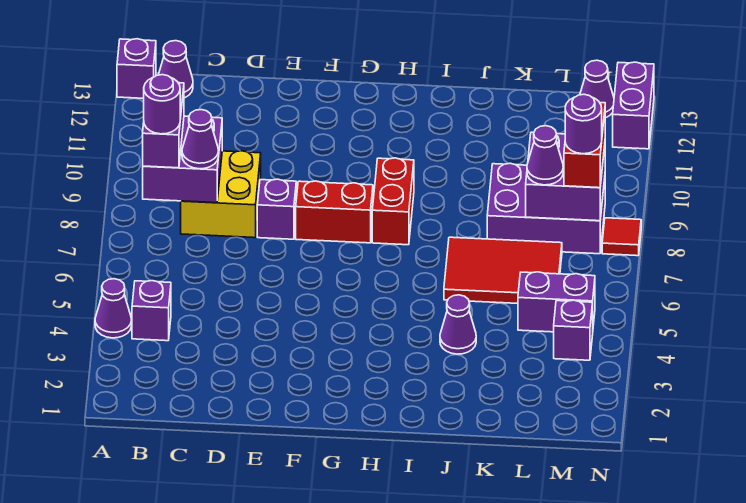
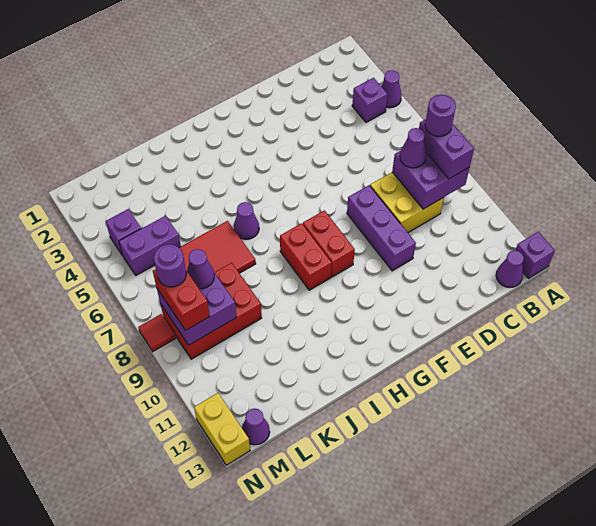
purple 1x1 brick [257,179,296,239] -> purple 1x3 brick [347,185,416,271]
red 1x2 brick [296,181,373,243] -> red 1x2 brick turned to [303,210,355,277]
purple 1x1 cone [440,295,476,354] -> purple 1x1 cone moved to [234,202,259,239]
purple 2x3 brick [487,163,605,254] -> red 2x3 brick [161,263,262,359]
purple 1x2 brick [613,62,654,149] -> yellow 1x2 brick [194,393,250,465]

